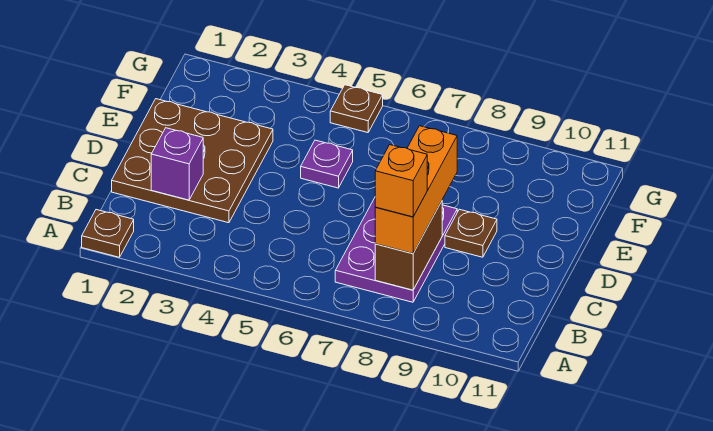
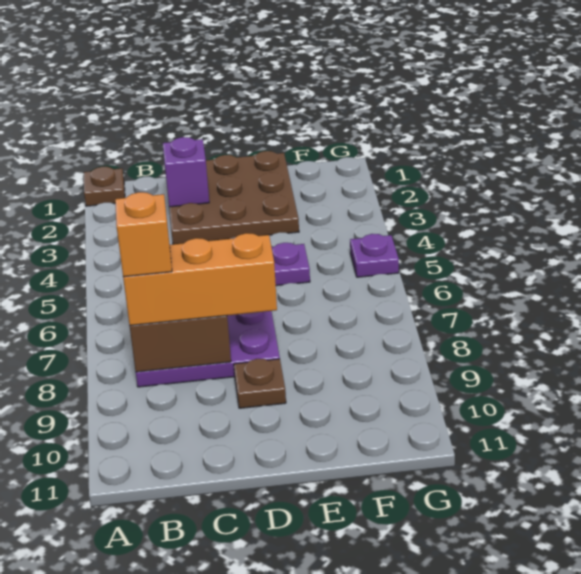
brown 1x1 plate [330,85,383,133] -> purple 1x1 plate [350,234,399,277]

